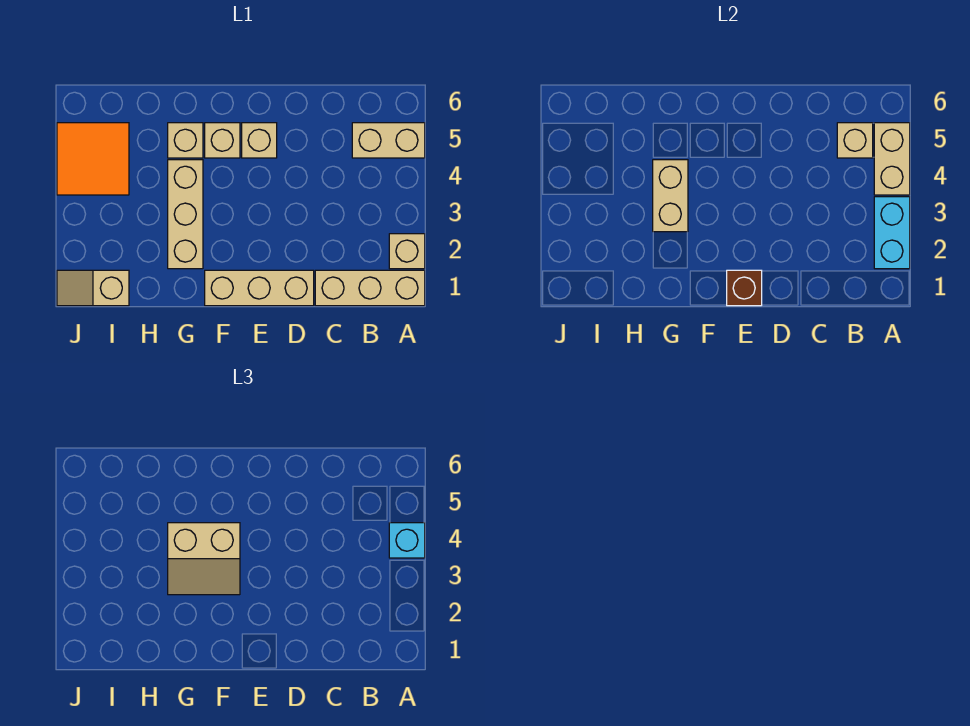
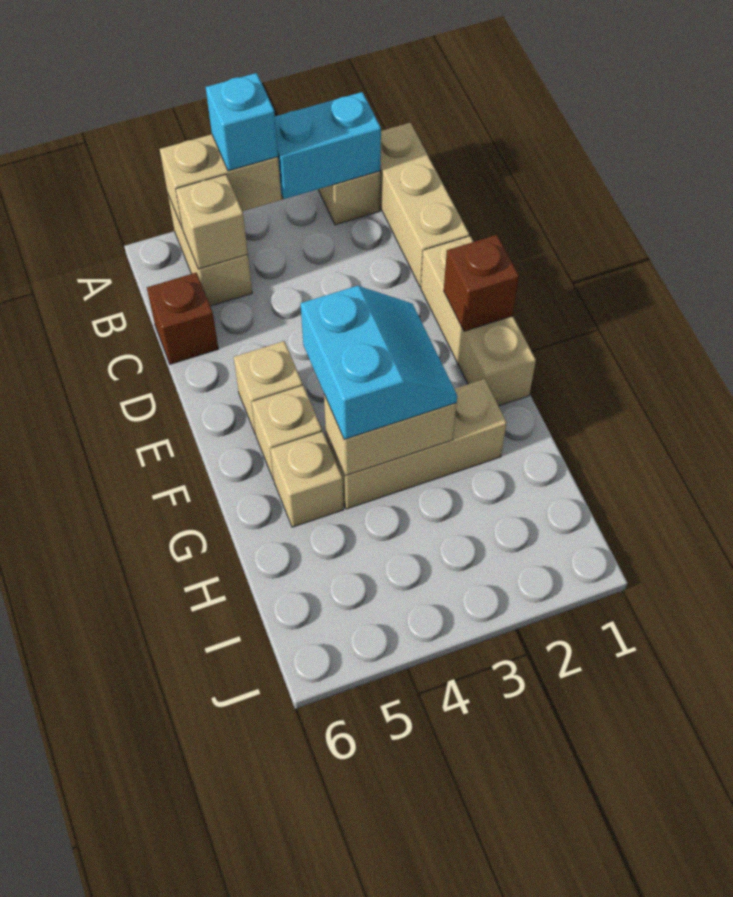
none -> brown 1x1 brick [147,273,218,364]
tan 2x2 slope [168,523,240,595] -> cyan 2x2 slope [301,286,457,439]
tan 1x2 slope [57,270,129,306] -> none
orange 2x2 tile [57,123,129,195] -> none

